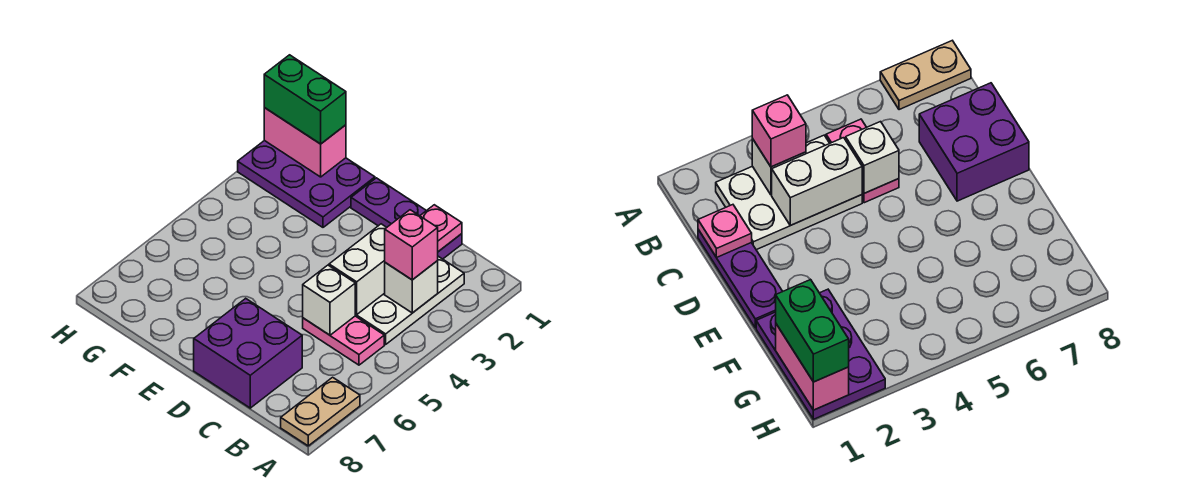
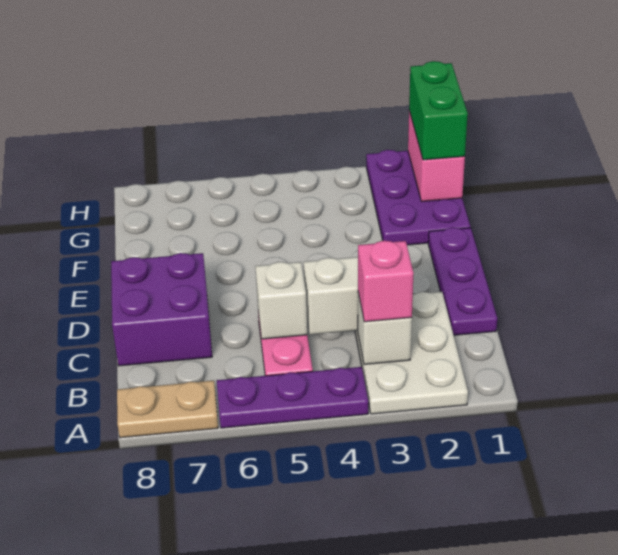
none -> purple 1x3 plate [217,367,368,428]
white 2x3 plate [355,256,464,344] -> white 2x3 plate turned to [355,292,468,414]
pink 1x1 plate [420,205,462,252] -> none

